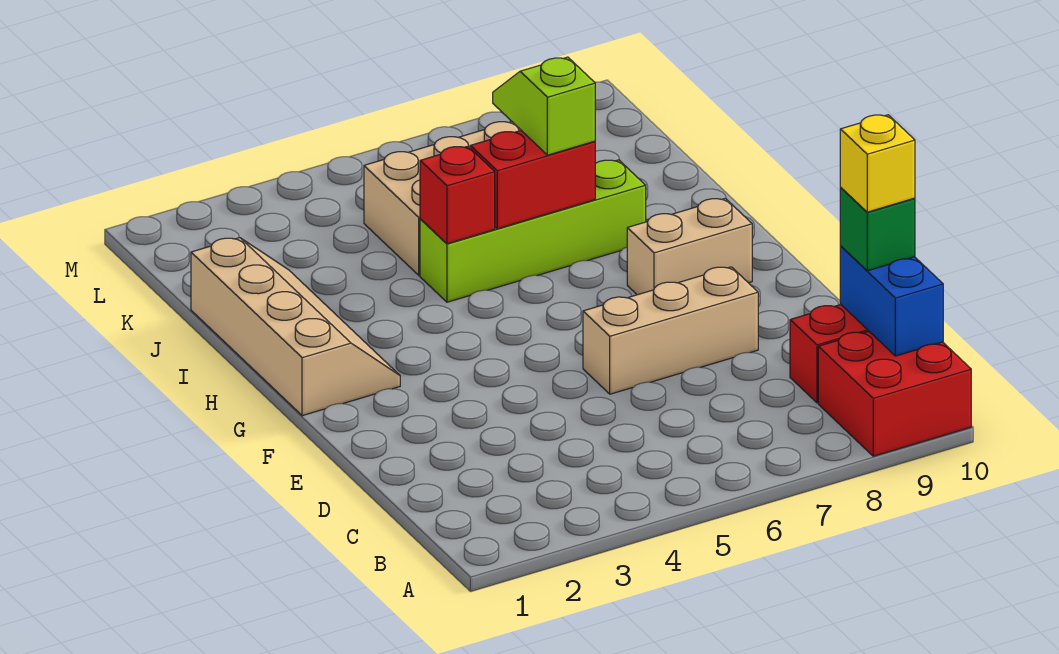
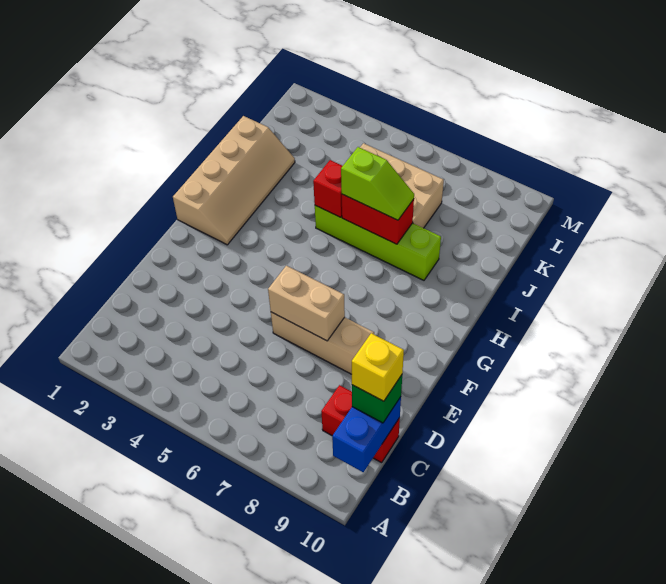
red 2x2 brick [818,331,971,456] -> none
tan 1x2 brick [627,198,752,295] -> tan 1x2 brick moved to [268,266,345,341]
lime 1x2 slope [493,57,595,155] -> lime 1x2 slope turned to [341,147,414,220]

